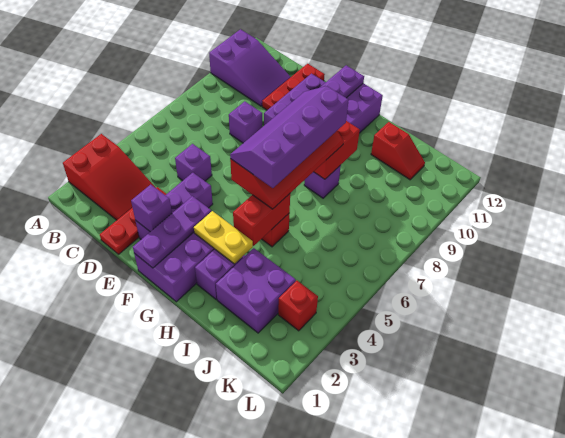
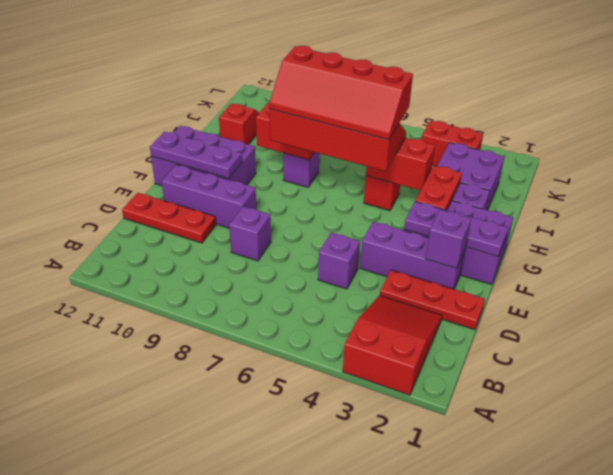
purple 2x3 slope [209,29,290,106] -> none
yellow 1x2 plate [194,211,253,264] -> red 1x2 plate [416,166,462,210]
purple 2x4 slope [230,86,349,188] -> red 2x4 slope [269,46,413,140]
red 1x1 brick [278,281,318,331] -> red 1x2 brick [422,121,483,166]

